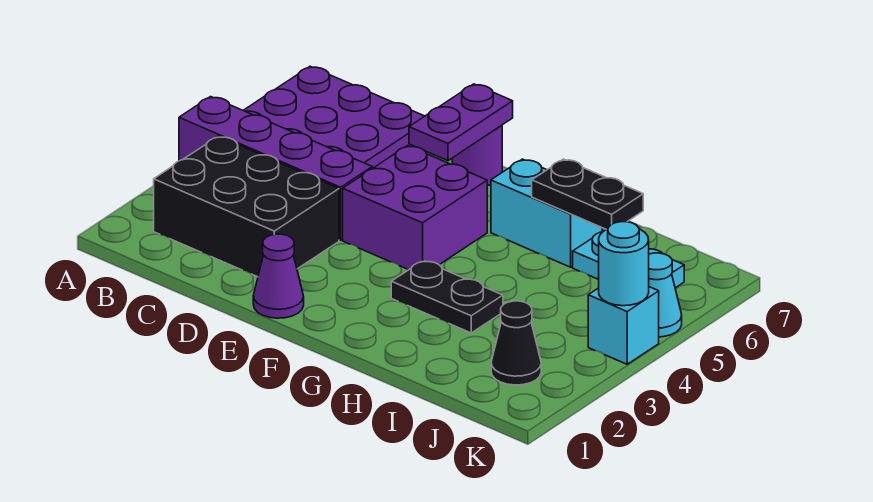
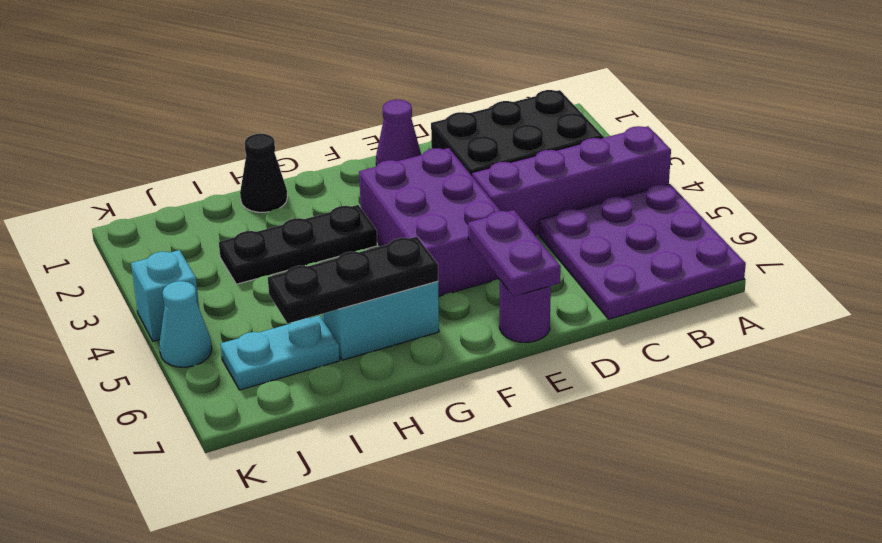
purple 2x2 brick [343,146,487,270] -> purple 2x3 brick [359,148,500,296]
black 1x2 plate [391,261,503,333] -> black 1x3 plate [219,205,377,284]
black 1x2 plate [532,159,643,230] -> black 1x3 plate [268,237,438,324]
black 1x1 cone [491,301,541,385] -> black 1x1 cone moved to [240,134,287,212]
cyan 1x1 round brick [599,222,649,306] -> none

